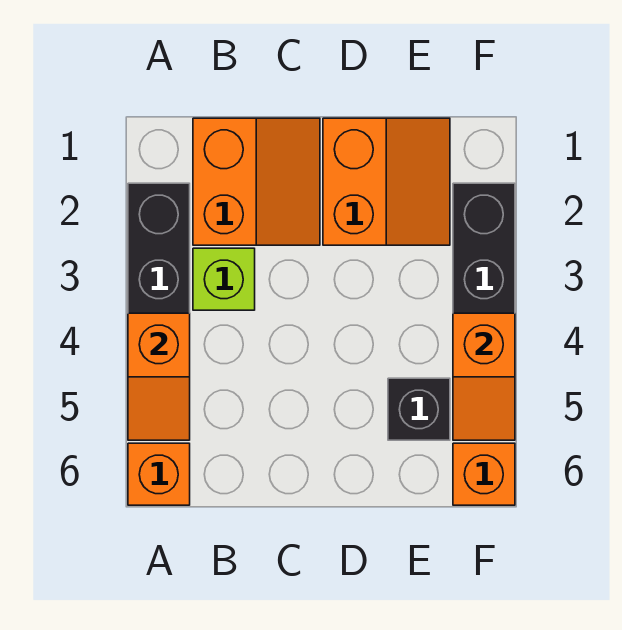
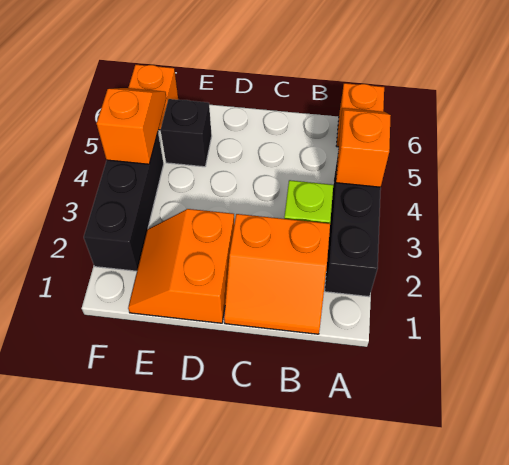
orange 2x2 slope [193,118,320,245] -> orange 2x2 slope turned to [224,214,330,334]

